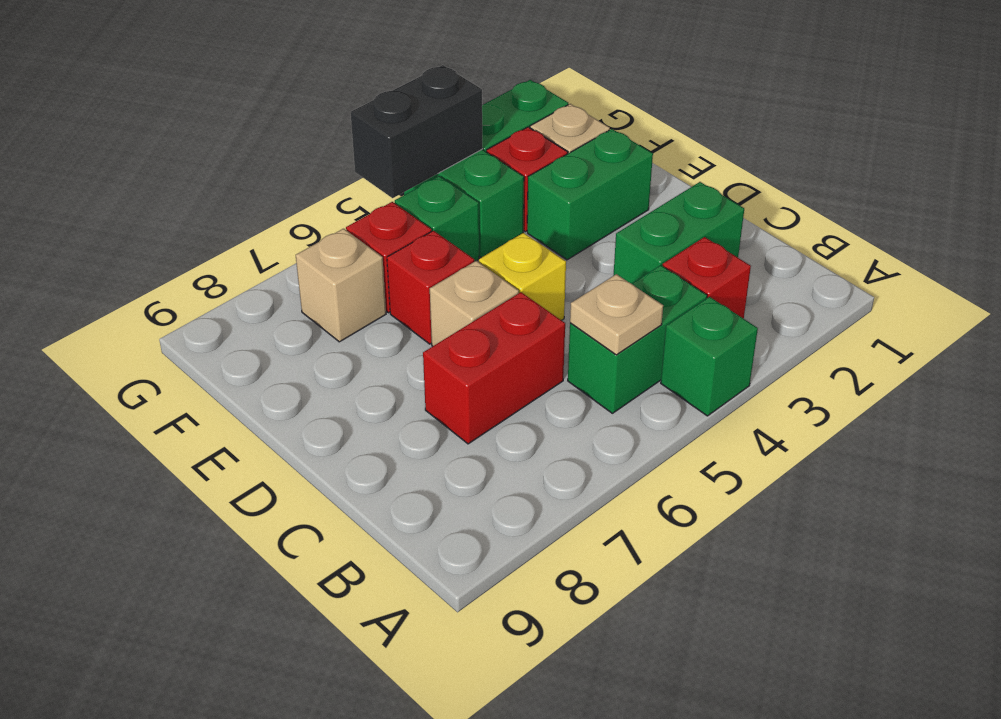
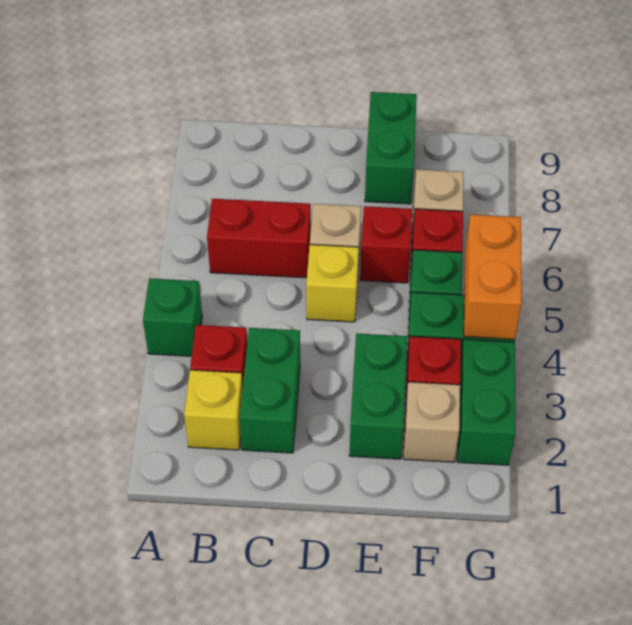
none -> yellow 1x1 brick [184,370,243,450]
green 1x2 brick [568,265,707,413] -> green 1x2 brick moved to [365,92,417,204]
tan 1x1 plate [570,274,663,355] -> none
red 1x2 brick [423,292,565,444] -> red 1x2 brick turned to [207,199,311,278]
black 1x2 brick [351,65,483,198] -> orange 1x2 brick [464,214,522,339]

